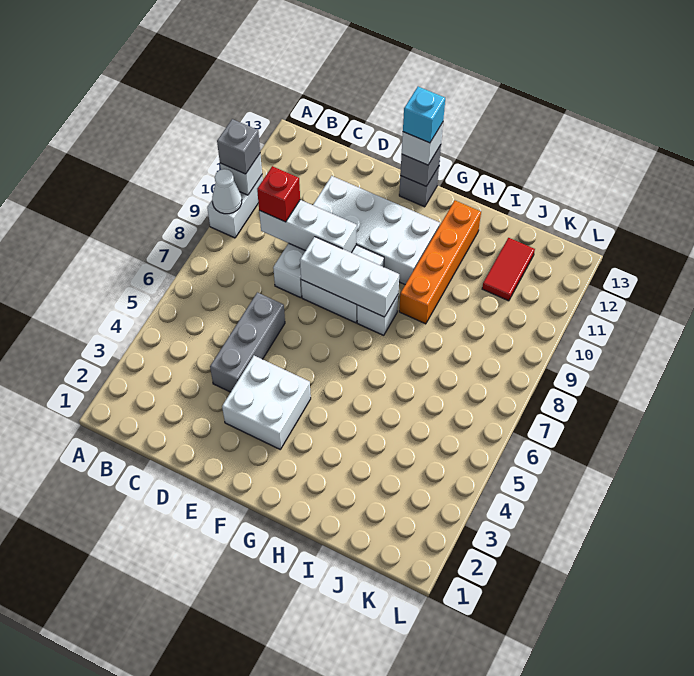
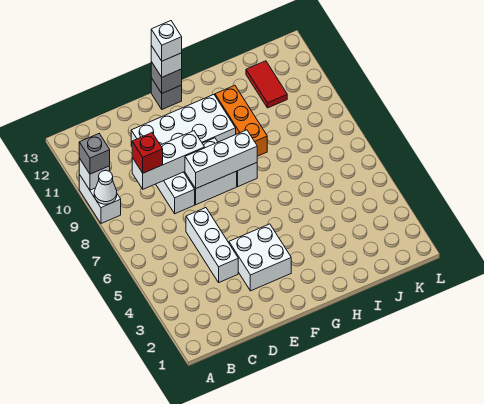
grey 1x3 brick [210,292,285,392] -> white 1x3 brick [186,208,238,282]
cyan 1x1 brick [403,87,445,143] -> white 1x1 brick [151,21,182,61]
orange 1x4 brick [399,201,481,324] -> orange 1x3 brick [215,85,267,156]

